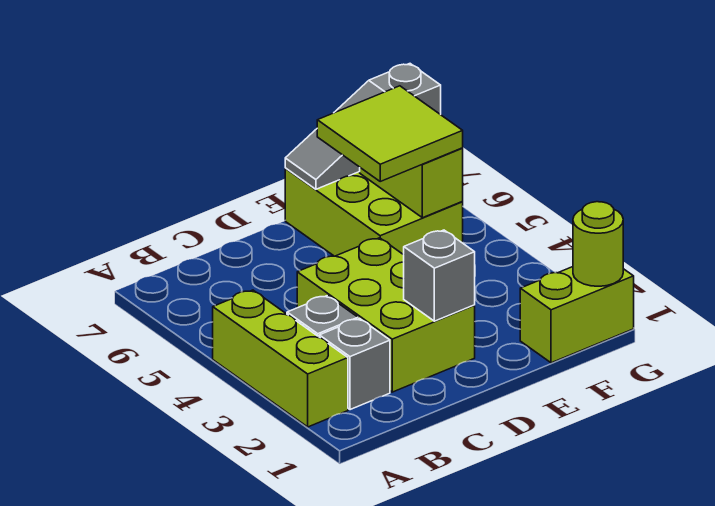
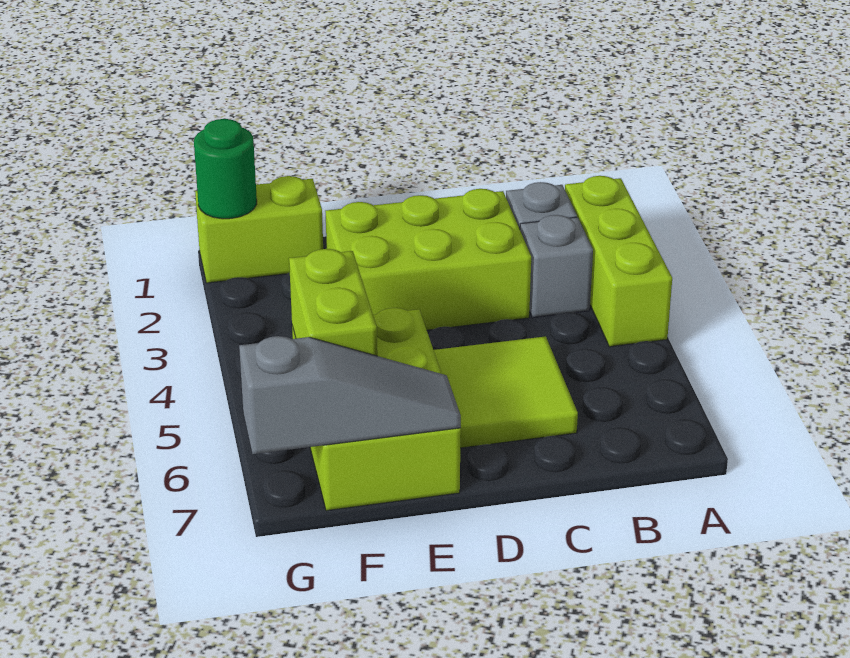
lime 2x3 brick [297,238,475,392] -> lime 2x3 brick turned to [325,189,531,330]
grey 1x1 brick [404,230,475,321] -> none
lime 2x2 tile [317,86,463,181] -> lime 2x2 tile moved to [434,336,578,448]
lime 1x1 round brick [573,202,623,286] -> green 1x1 round brick [194,119,257,219]

